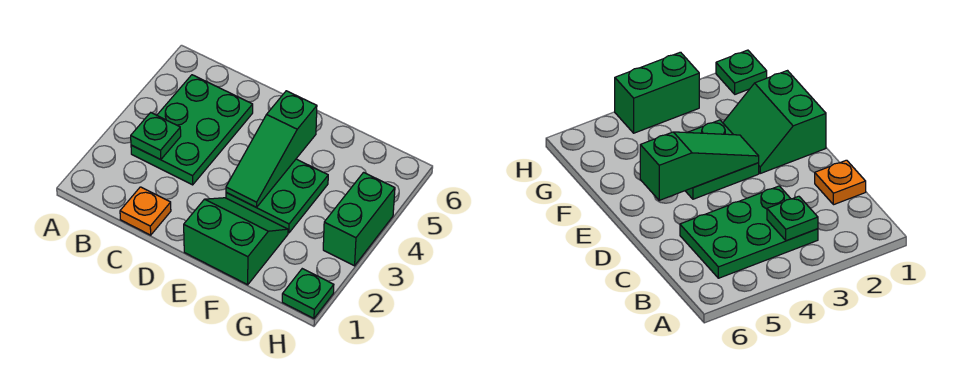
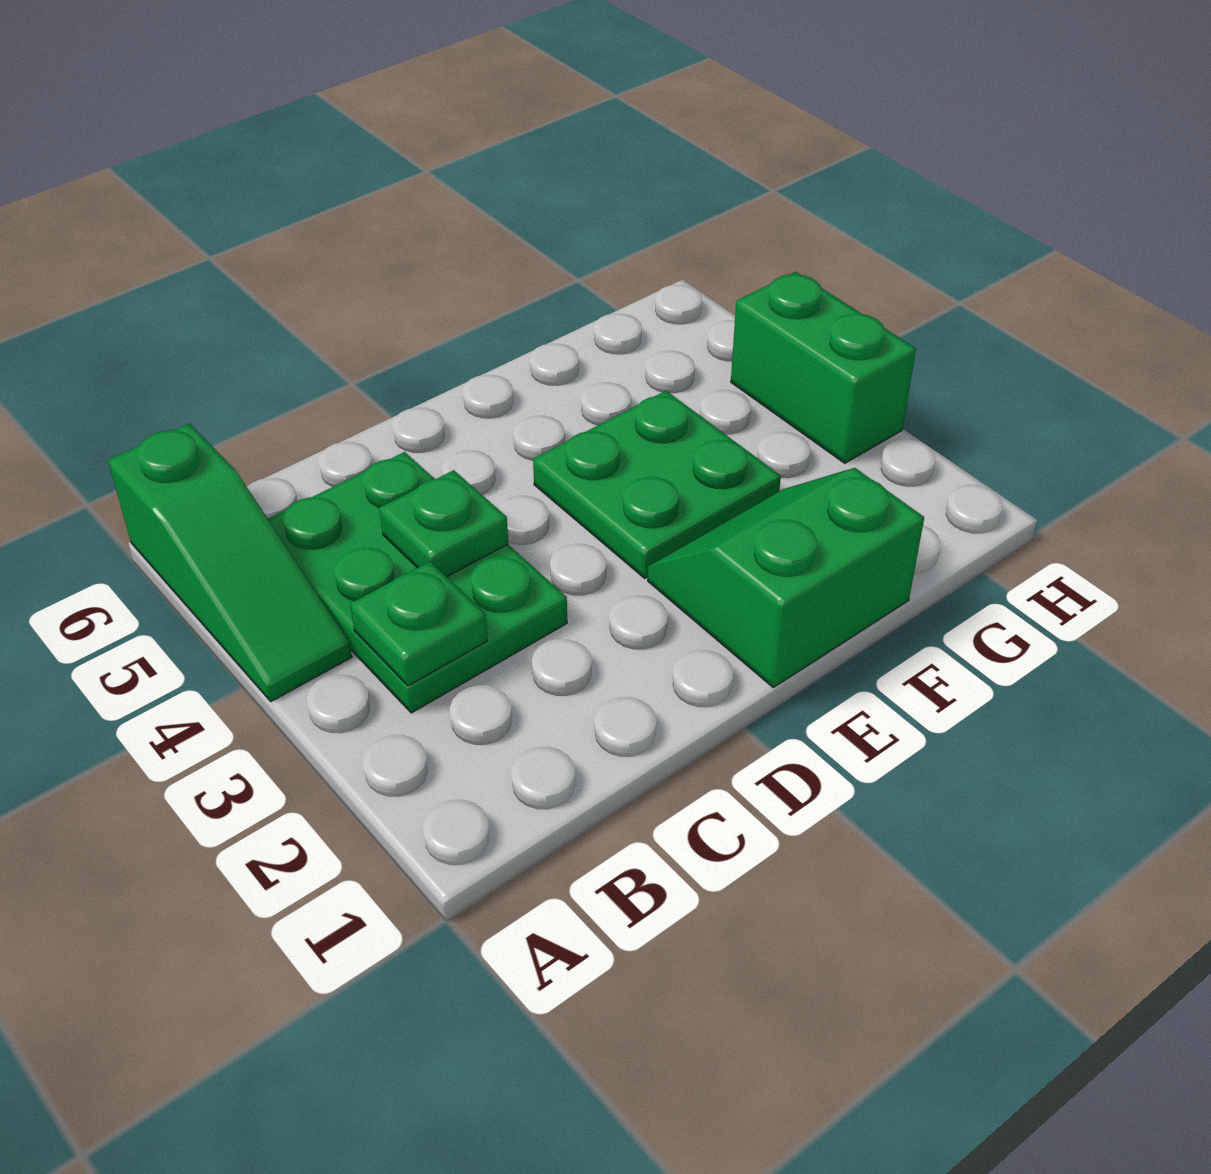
orange 1x1 plate [120,187,171,235] -> none
green 1x3 slope [226,91,317,207] -> green 1x3 slope moved to [108,424,352,701]
green 1x1 plate [282,269,334,318] -> green 1x1 plate moved to [379,470,508,577]

